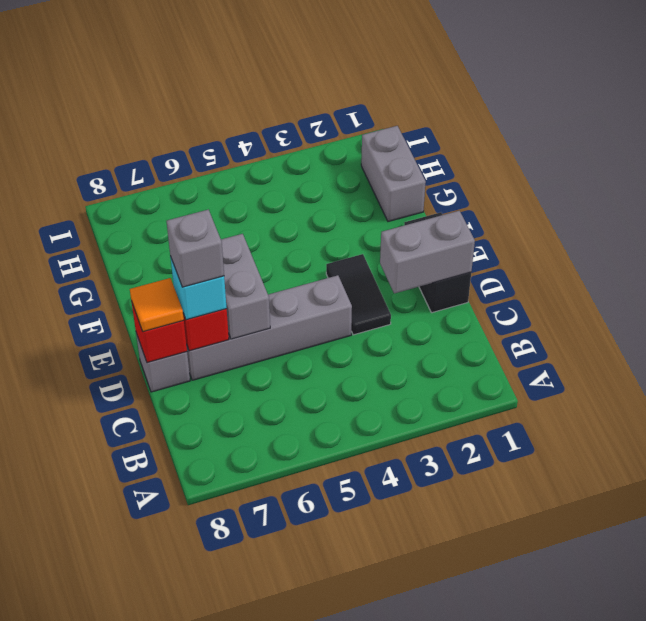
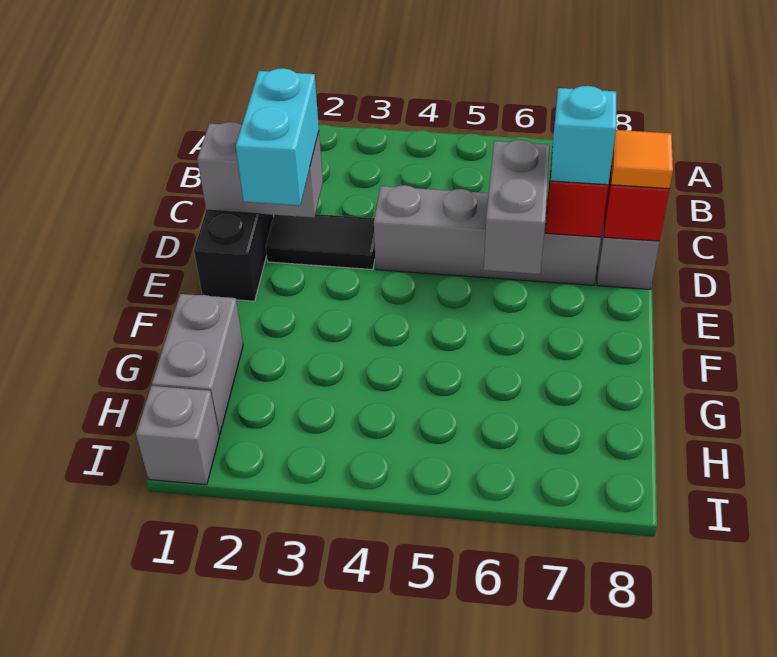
none -> cyan 1x2 brick [236,68,319,205]
black 1x2 tile [326,254,391,335] -> black 1x2 tile turned to [266,214,375,270]
grey 1x1 brick [167,210,224,287] -> grey 1x1 brick moved to [136,386,219,485]

